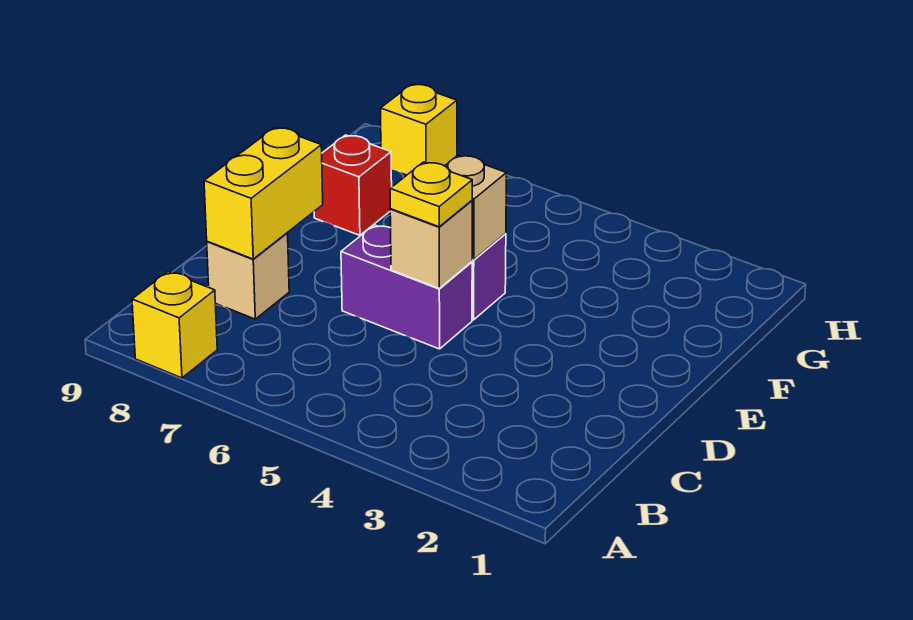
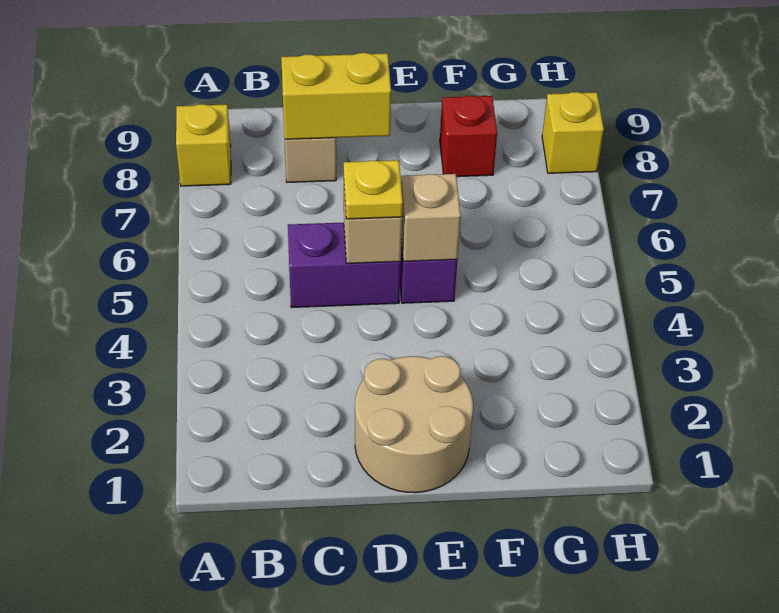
none -> tan 2x2 round brick [355,356,473,493]
purple 1x2 brick [341,225,472,349] -> purple 1x2 brick turned to [288,222,401,308]

